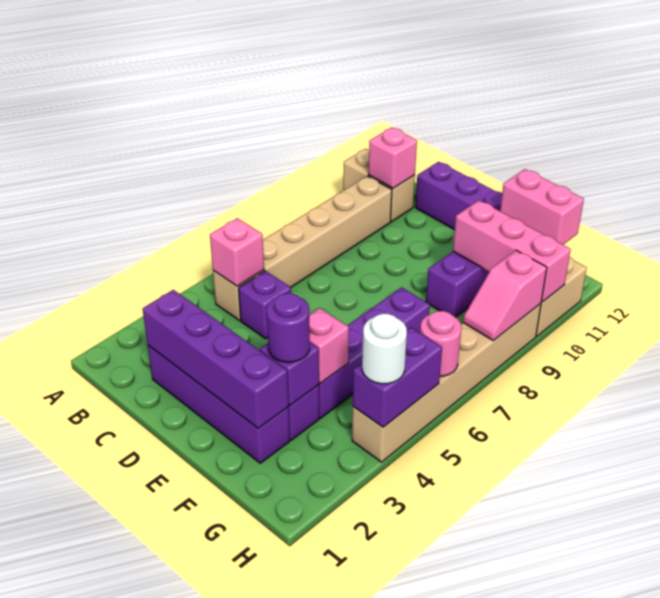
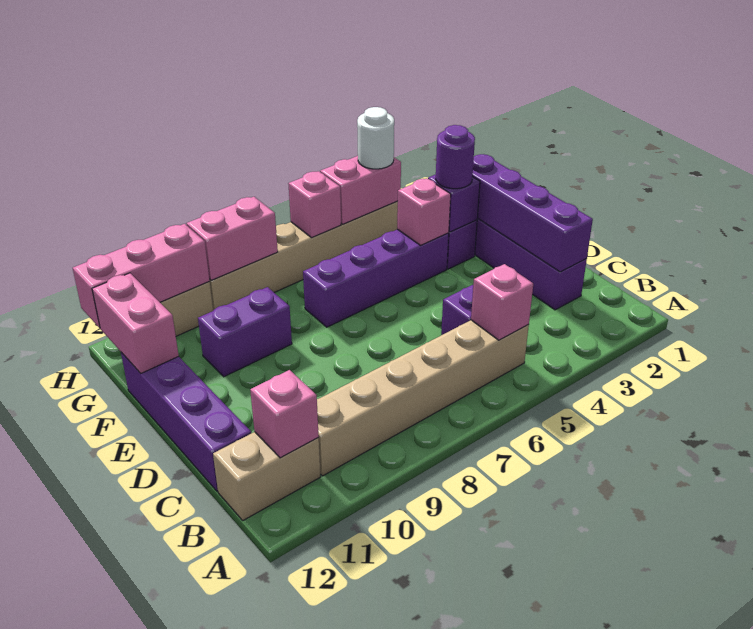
tan 1x2 brick [343,149,415,222] -> tan 1x2 brick turned to [213,432,320,520]
pink 1x3 brick [453,200,571,302] -> pink 1x3 brick turned to [73,224,210,328]
purple 1x2 brick [353,328,442,427] -> pink 1x2 brick [320,156,401,224]
pink 1x1 round brick [420,311,461,376] -> pink 1x1 brick [288,171,341,238]
pink 1x2 slope [463,250,547,341] -> pink 1x2 brick [186,197,278,280]

